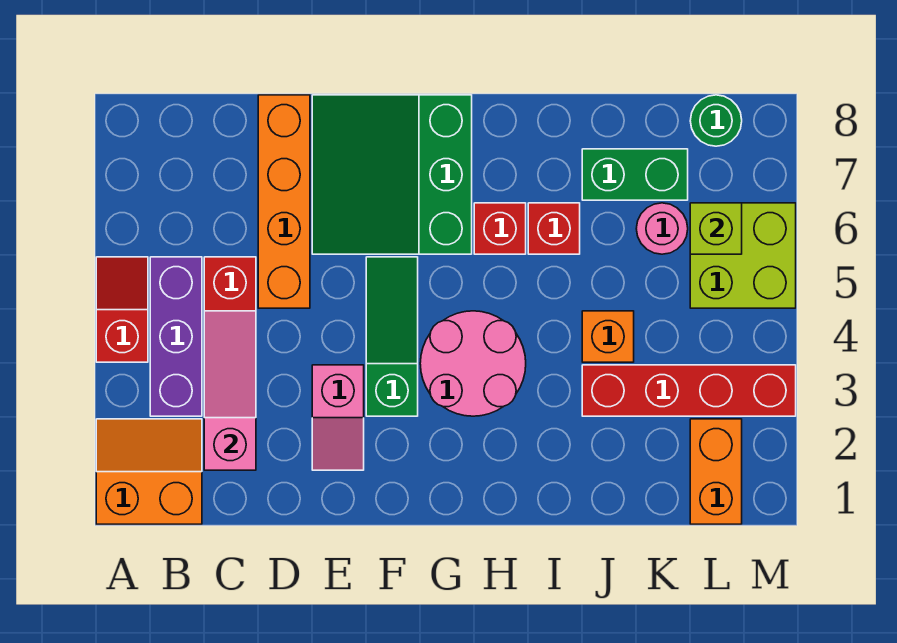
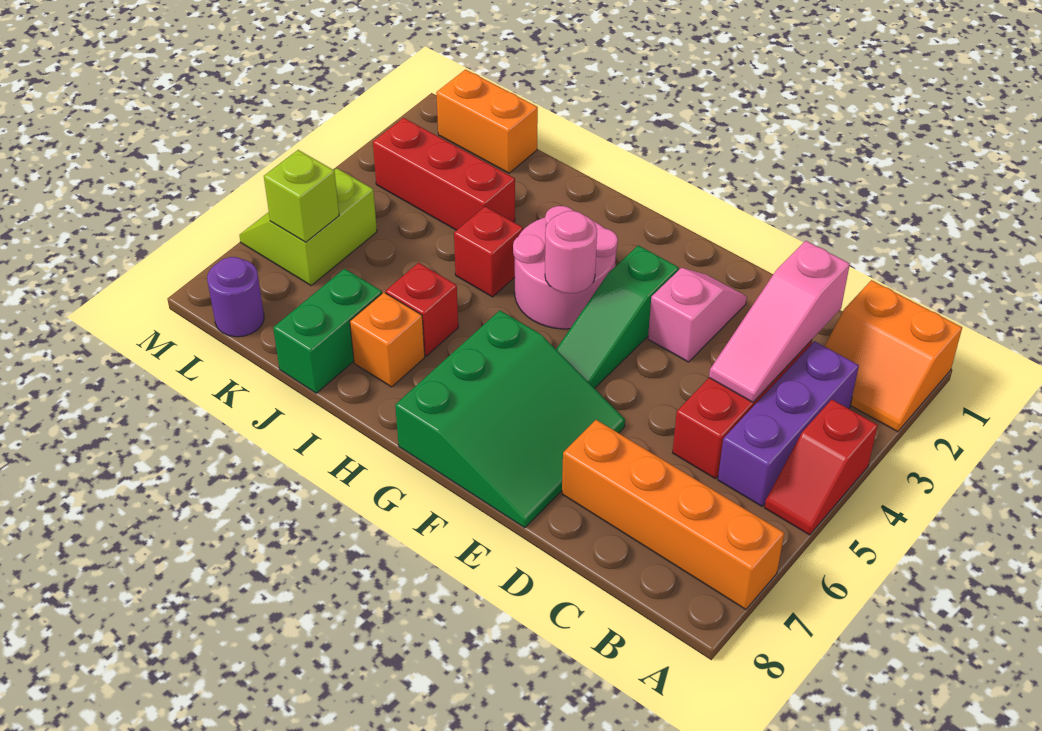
orange 1x4 brick [258,95,310,308] -> orange 1x4 brick turned to [562,420,784,609]
red 1x1 brick [474,203,526,254] -> red 1x1 brick moved to [454,206,523,297]
red 1x4 brick [582,365,796,416] -> red 1x3 brick [373,118,515,230]
orange 1x1 brick [582,311,634,362] -> orange 1x1 brick moved to [350,292,425,387]
green 1x2 brick [582,149,688,200] -> green 1x2 brick turned to [273,269,382,393]
pink 1x1 round brick [636,203,688,254] -> pink 1x1 round brick moved to [545,211,597,294]
orange 1x2 brick [690,419,742,524] -> orange 1x2 brick turned to [436,70,538,173]
lime 2x2 brick [690,203,796,308] -> lime 2x2 slope [239,168,377,285]
green 1x1 round brick [690,95,742,146] -> purple 1x1 round brick [207,257,264,337]

